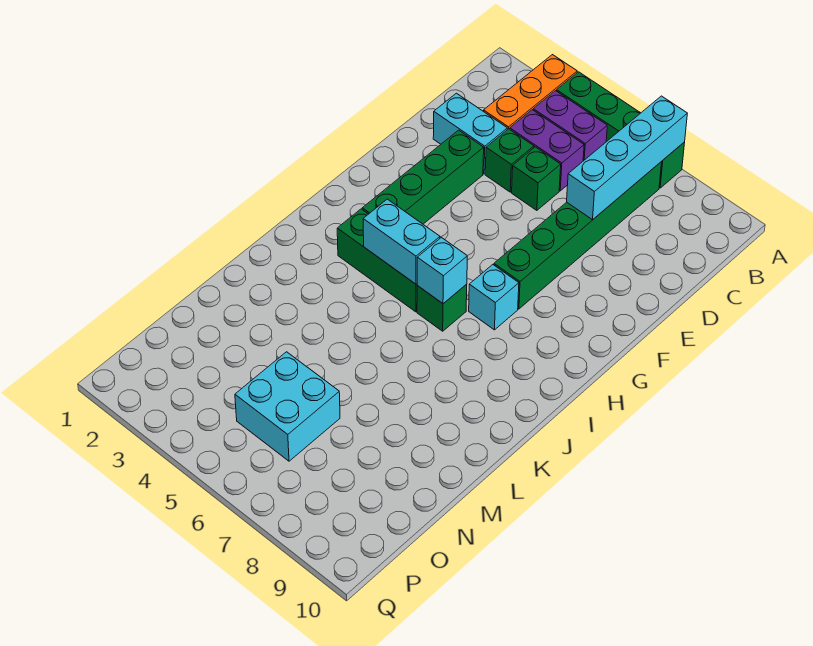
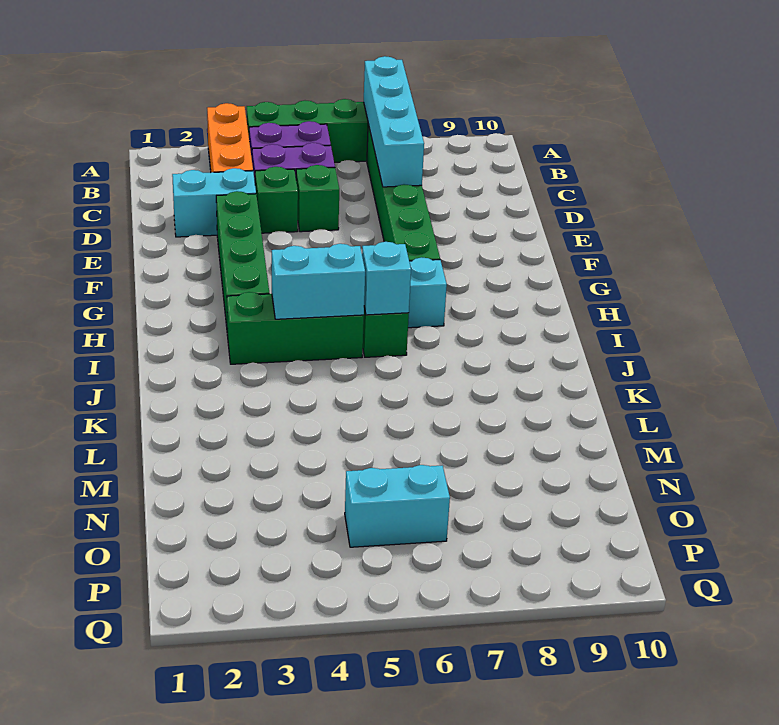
cyan 2x2 brick [235,352,340,461] -> cyan 1x2 brick [345,465,450,547]

